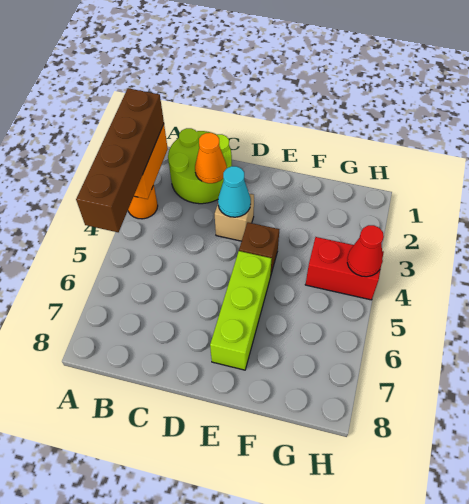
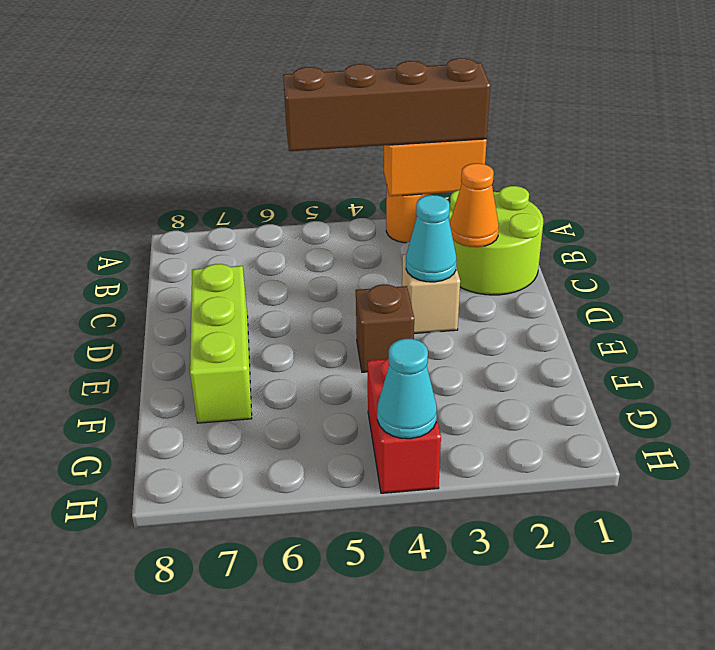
lime 1x3 brick [210,251,272,370] -> lime 1x3 brick turned to [190,264,252,423]
red 1x1 cone [347,225,384,277] -> cyan 1x1 cone [377,339,437,439]

